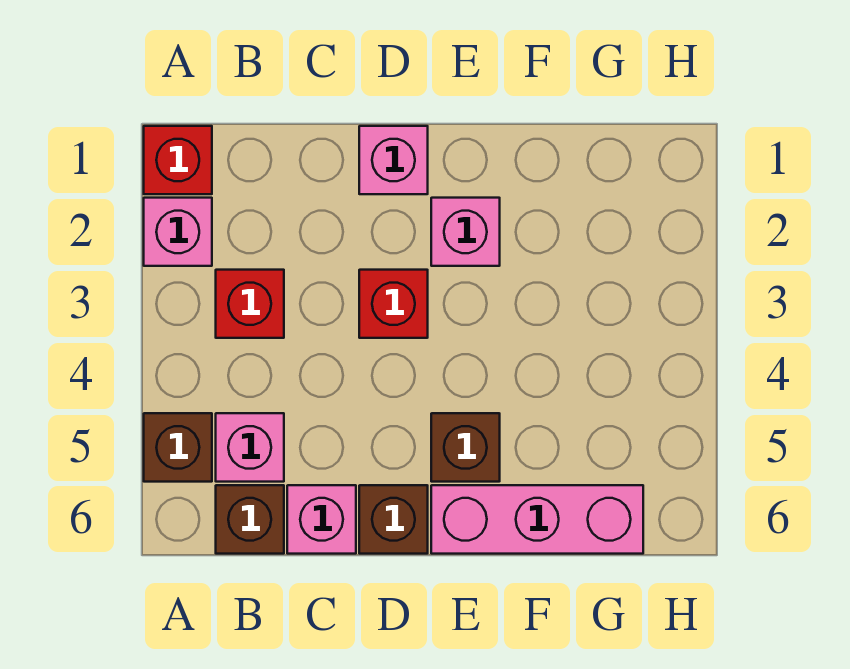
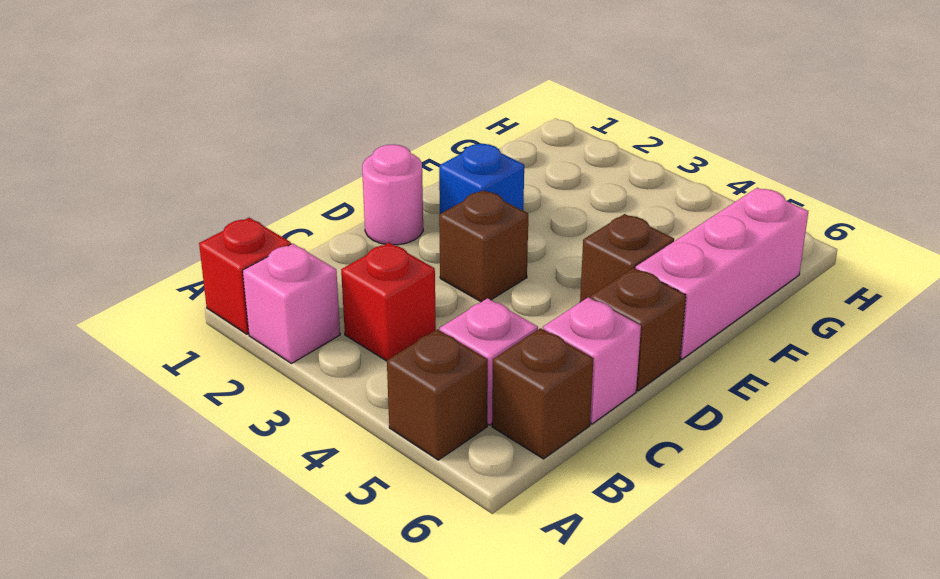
pink 1x1 brick [359,126,428,194] -> pink 1x1 round brick [362,145,423,245]
red 1x1 brick [359,270,428,338] -> brown 1x1 brick [439,190,528,302]
pink 1x1 brick [431,198,500,266] -> blue 1x1 brick [439,143,524,214]

